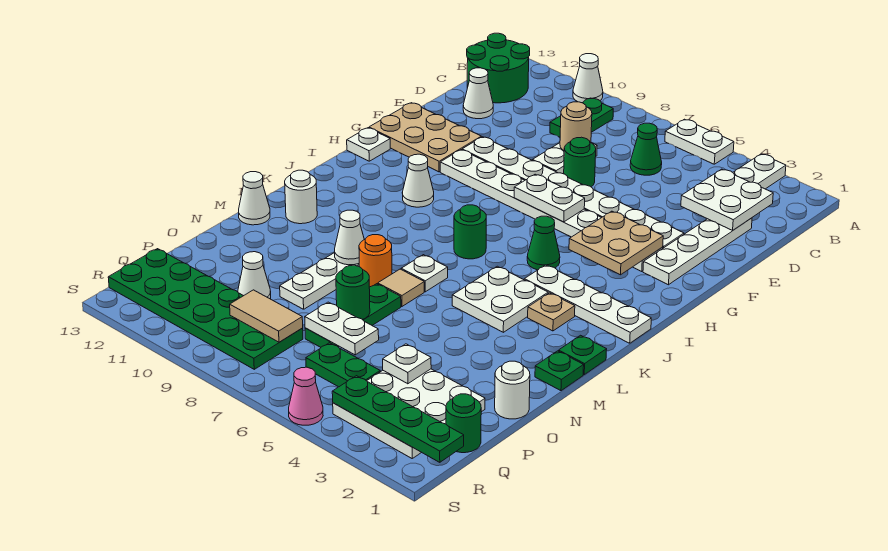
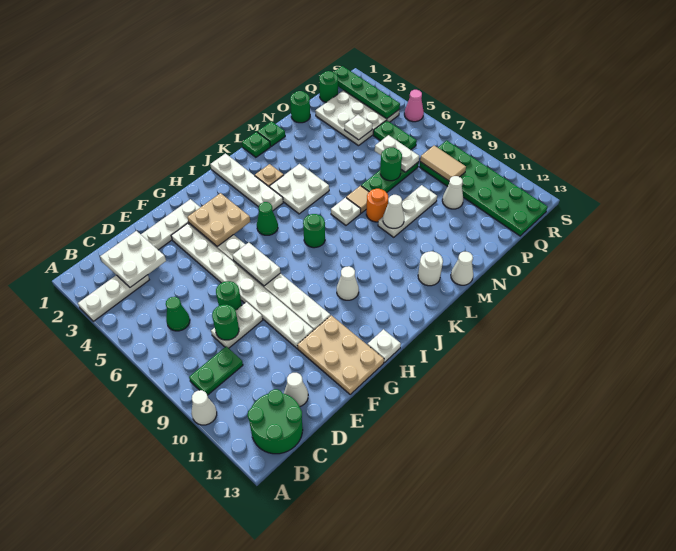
white 1x2 plate [665,119,734,164] -> none
tan 1x1 round brick [560,102,592,150] -> green 1x1 round brick [212,305,239,340]
white 1x1 round brick [495,361,530,419] -> green 1x1 round brick [290,91,310,123]

